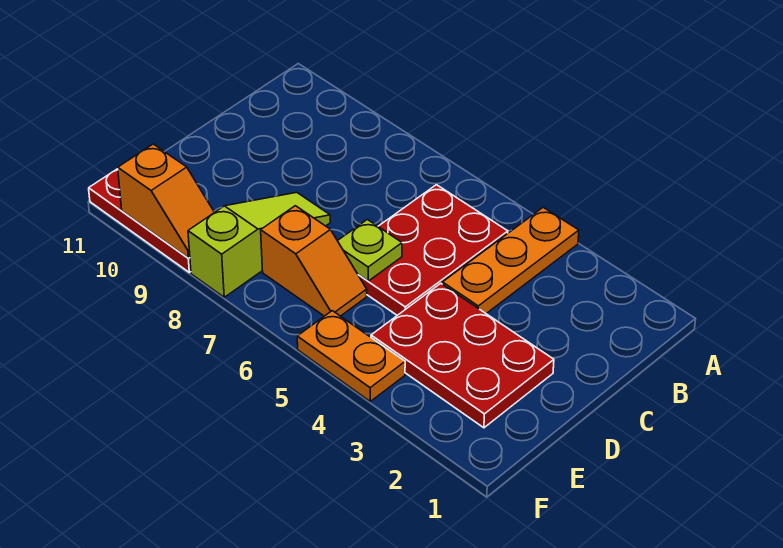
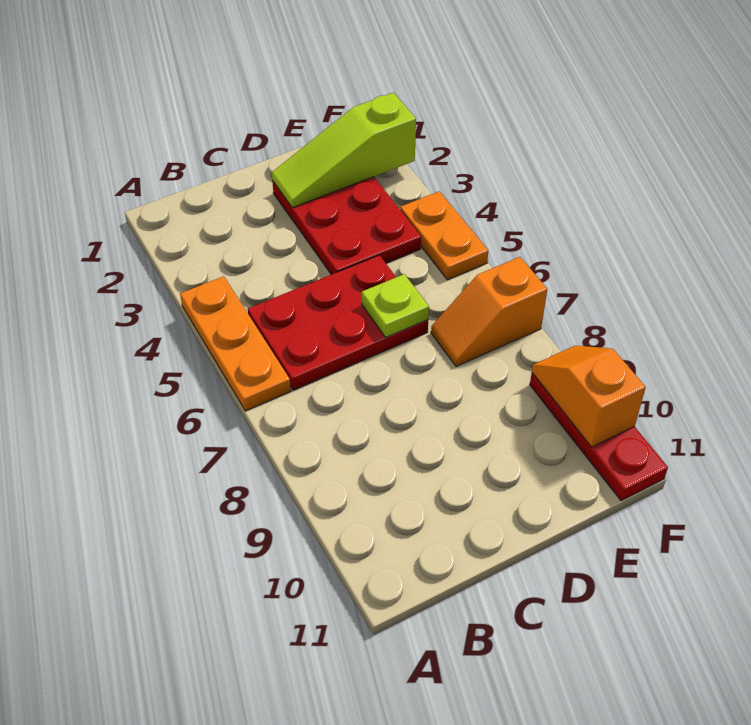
orange 1x3 plate [442,207,579,314] -> orange 1x3 plate turned to [180,276,291,411]
lime 1x3 slope [188,192,330,297] -> lime 1x3 slope moved to [272,92,416,208]
orange 1x2 slope [261,206,367,316] -> orange 1x2 slope turned to [431,257,547,367]

